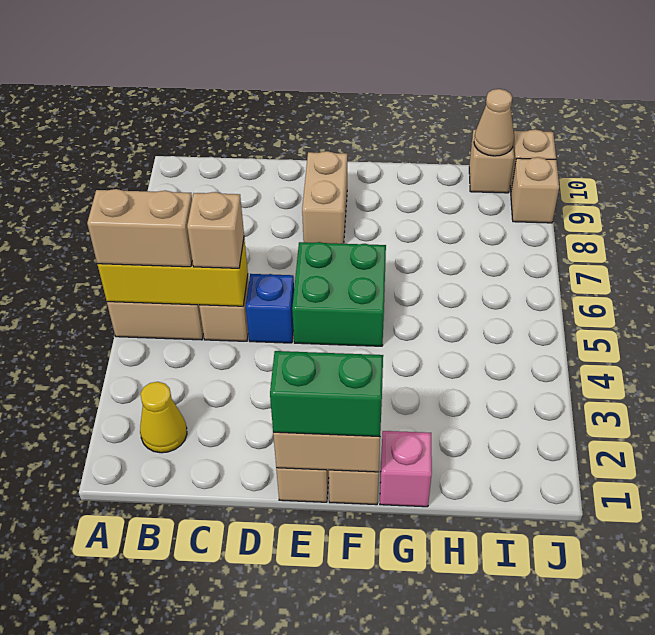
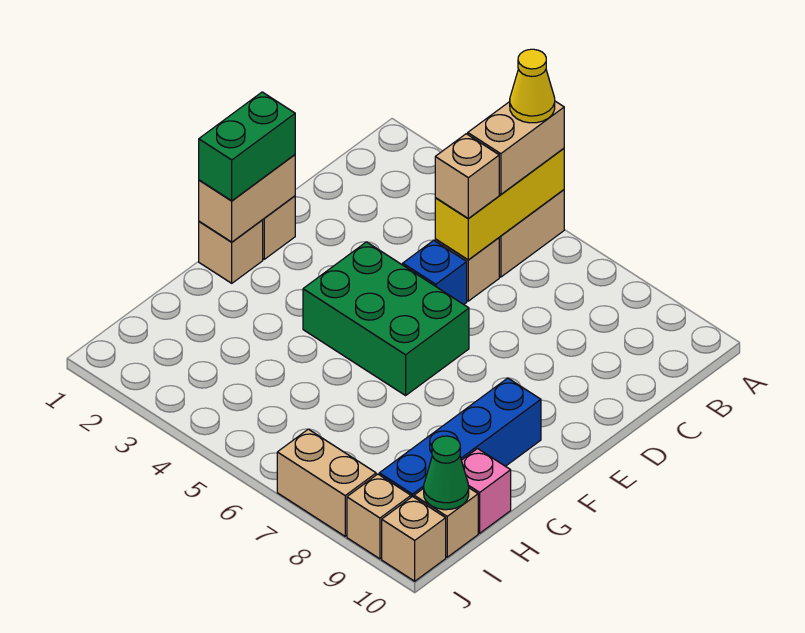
yellow 1x1 cone [140,382,187,453] -> yellow 1x1 cone moved to [510,49,555,123]
green 2x2 brick [292,242,386,346] -> green 2x3 brick [303,242,469,395]
tan 1x2 brick [302,151,347,244] -> tan 1x2 brick moved to [277,429,376,536]
none -> blue 1x4 brick [379,378,541,497]
pink 1x1 brick [380,431,432,507] -> pink 1x1 brick moved to [461,449,511,533]
tan 1x1 cone [474,89,514,156] -> green 1x1 cone [424,436,469,510]

